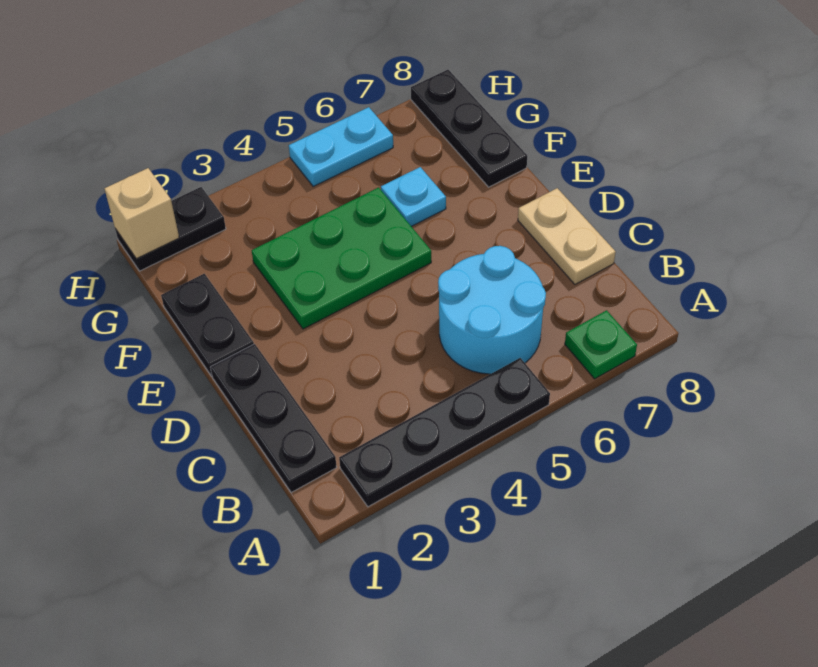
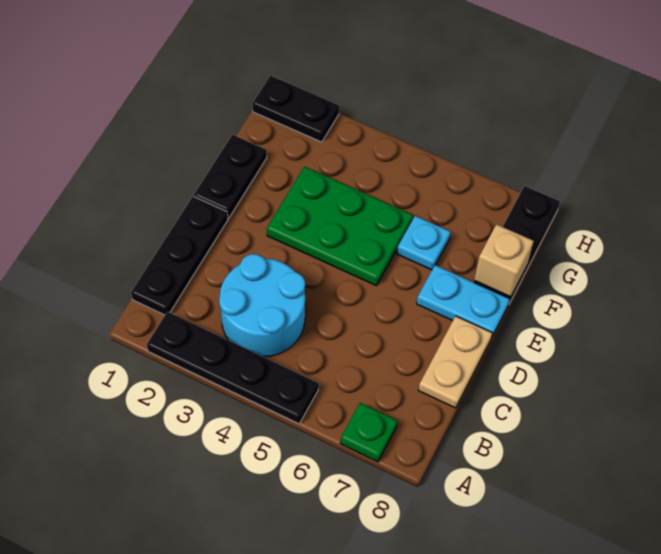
cyan 2x2 round brick [438,246,546,374] -> cyan 2x2 round brick moved to [219,254,305,357]
tan 1x1 brick [104,168,179,259] -> tan 1x1 brick moved to [474,224,534,297]
cyan 1x2 plate [289,107,393,186] -> cyan 1x2 plate moved to [417,265,510,338]

